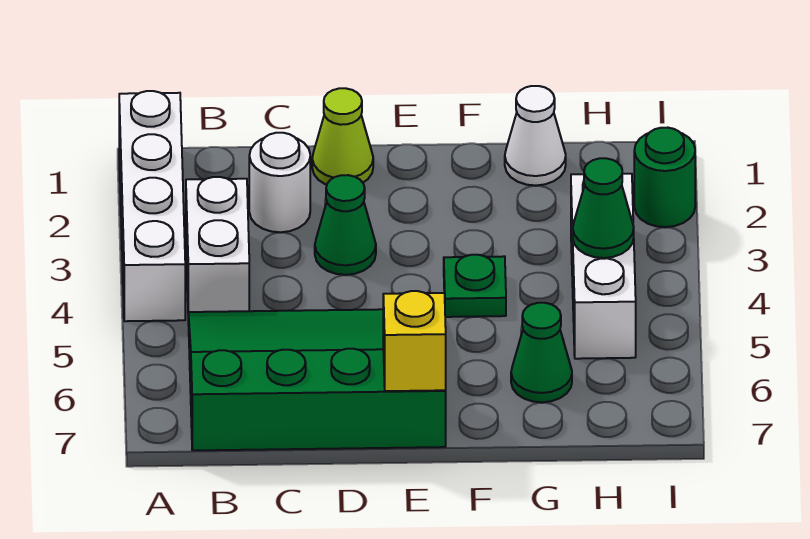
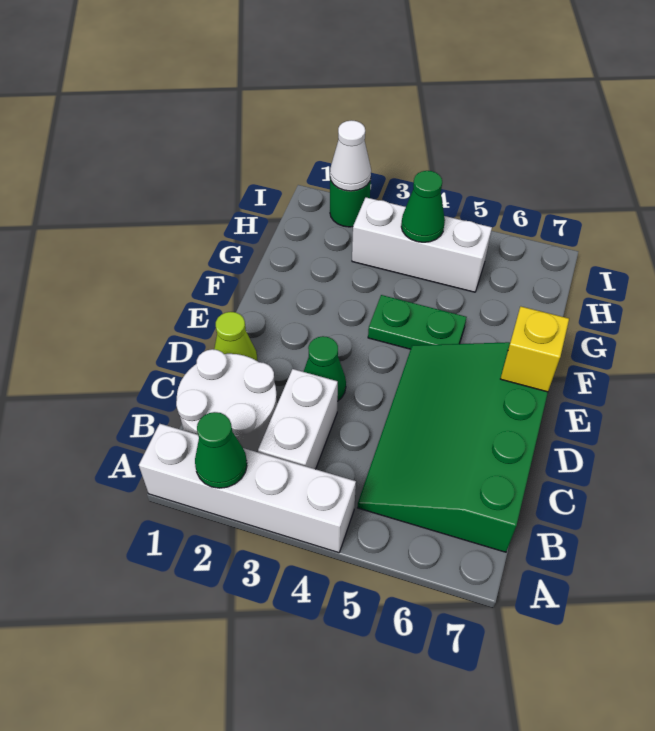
white 1x2 brick [186,177,249,312] -> white 1x2 brick turned to [258,369,338,469]
white 1x1 round brick [249,133,310,232] -> white 2x2 round brick [176,349,277,452]
green 1x1 plate [444,255,506,317] -> green 1x2 plate [368,295,467,349]
white 1x1 cone [505,86,566,186] -> white 1x1 cone moved to [330,120,371,191]
green 1x1 cone [511,303,572,402] -> green 1x1 cone moved to [195,412,247,488]

